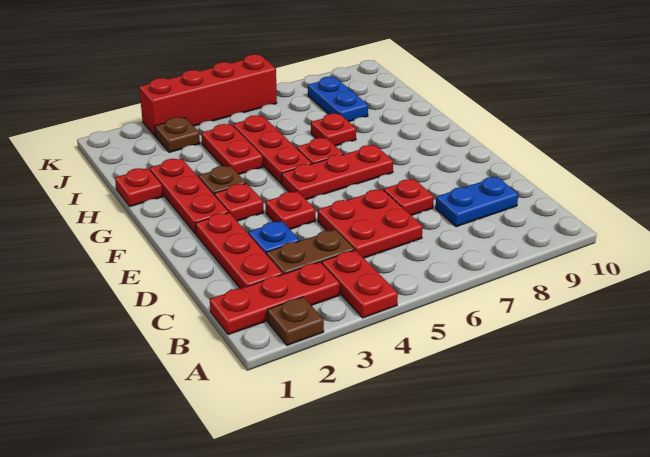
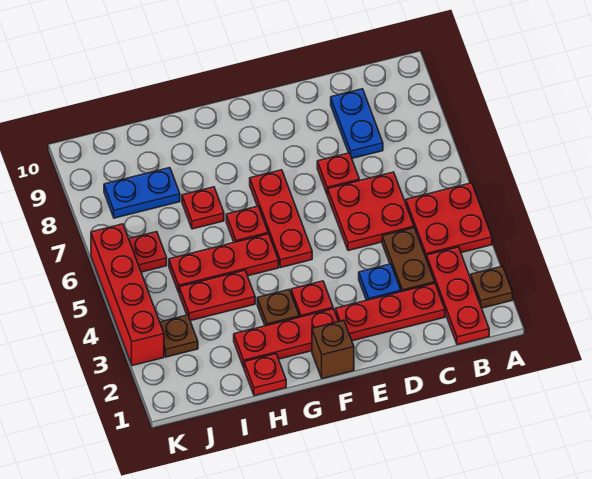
red 1x2 plate [322,250,398,318] -> red 2x2 plate [406,183,492,257]
red 1x1 plate [266,191,315,229] -> red 1x1 plate moved to [129,232,167,272]
none -> brown 1x1 brick [312,320,354,379]

